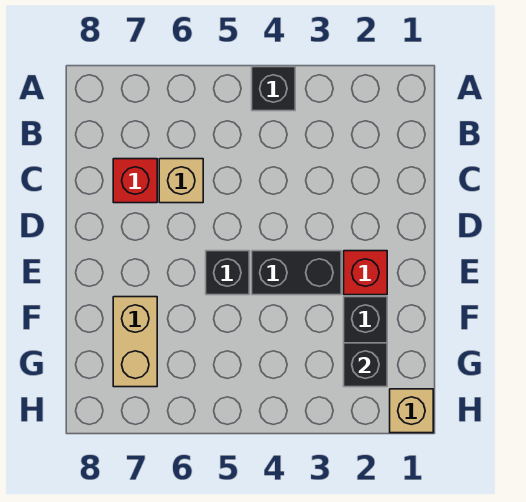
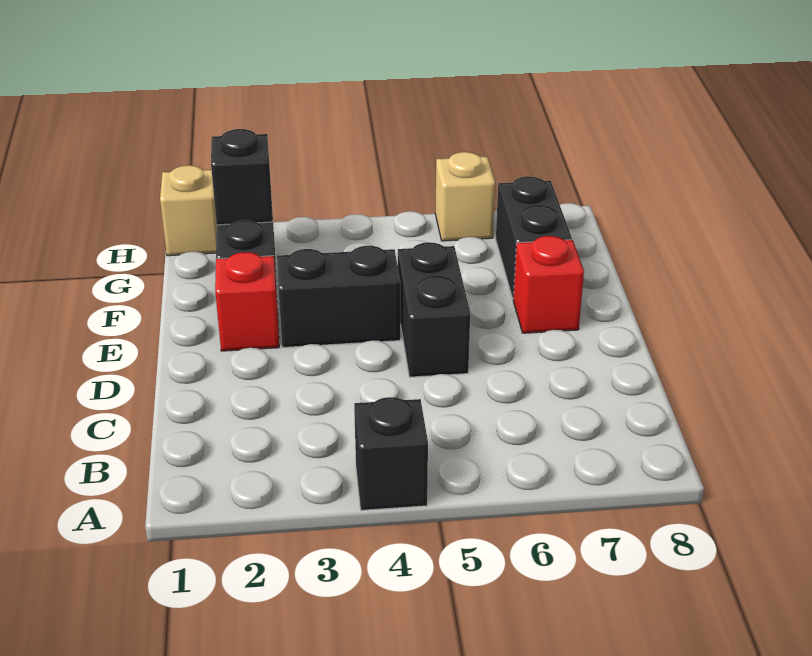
tan 1x1 brick [159,159,203,203] -> tan 1x1 brick moved to [435,152,495,241]
red 1x1 brick [113,159,157,203] -> red 1x1 brick moved to [513,236,584,333]
black 1x1 brick [206,251,249,295] -> black 1x2 brick [398,242,470,377]
tan 1x2 brick [113,297,157,387] -> black 1x2 brick [496,176,572,298]

